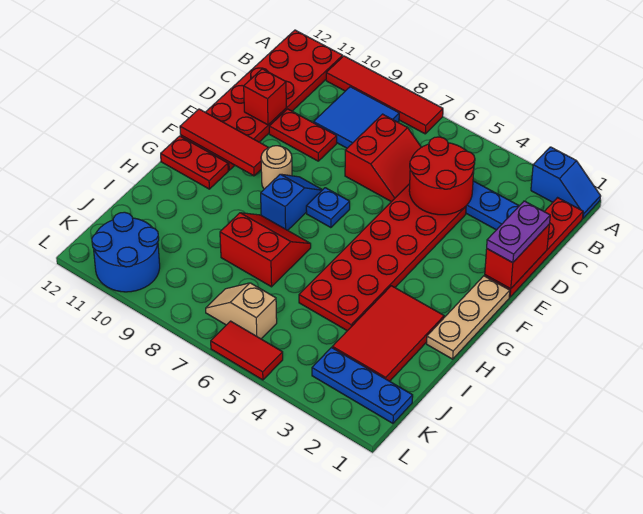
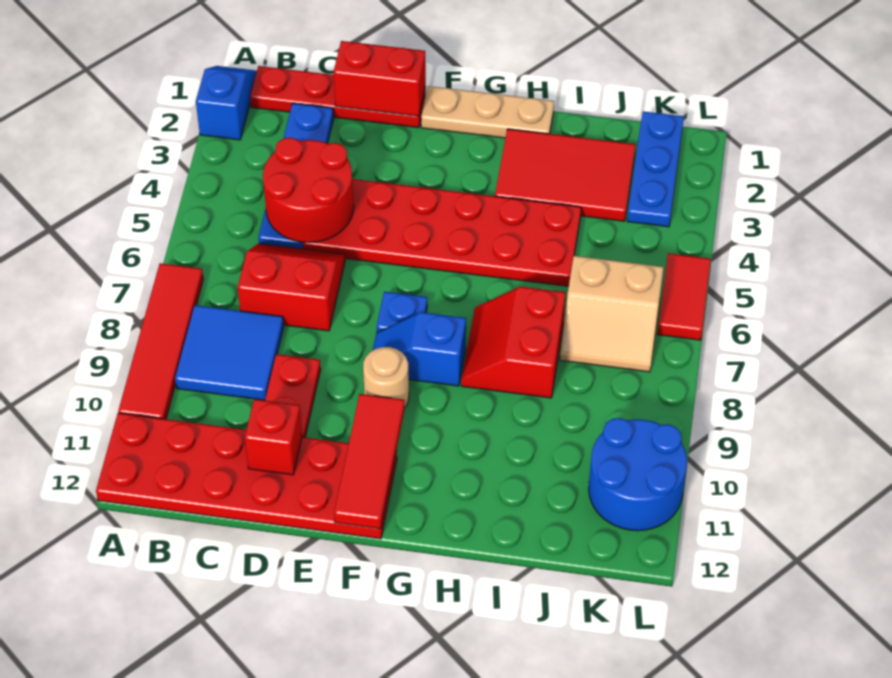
purple 1x2 plate [487,201,550,263] -> none
red 1x2 plate [161,136,228,189] -> none
tan 1x2 slope [206,283,277,339] -> tan 2x2 slope [560,256,663,372]

